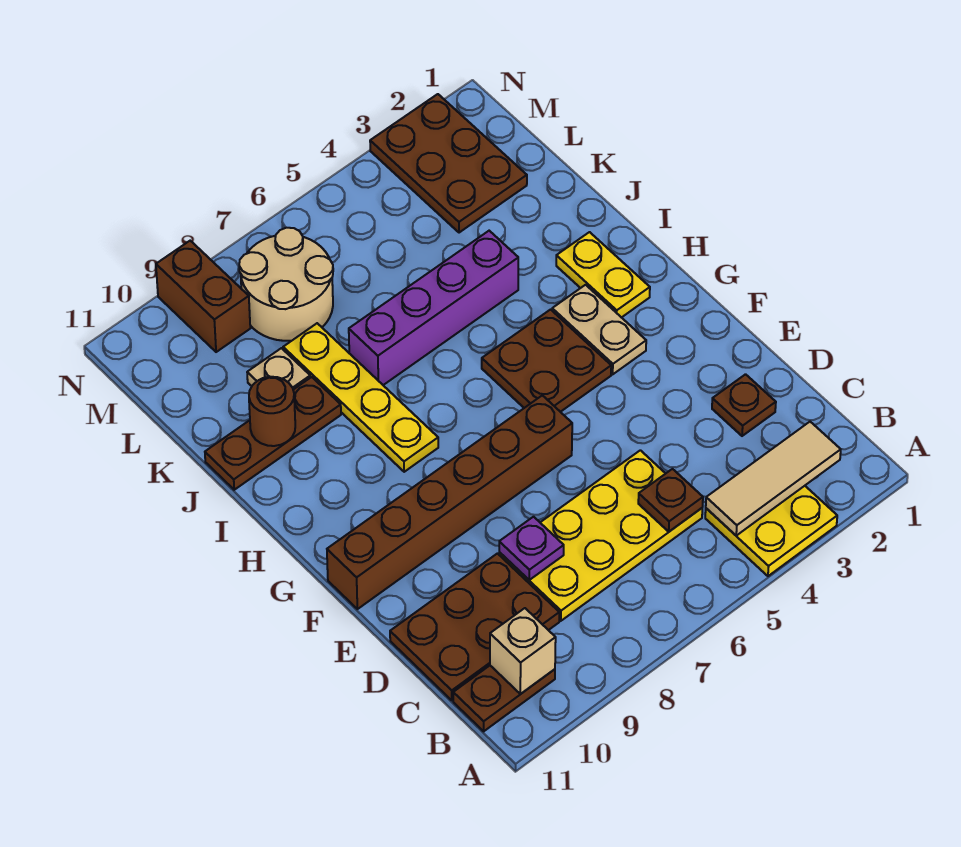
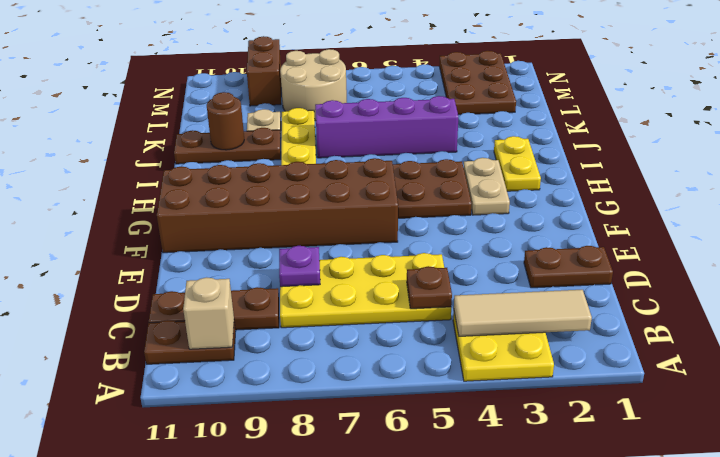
brown 2x3 plate [390,554,559,700] -> brown 1x3 plate [149,287,279,330]
brown 1x1 plate [712,374,776,436] -> brown 1x2 plate [524,246,613,288]
brown 1x6 brick [327,395,572,609] -> brown 2x6 brick [157,158,398,253]

